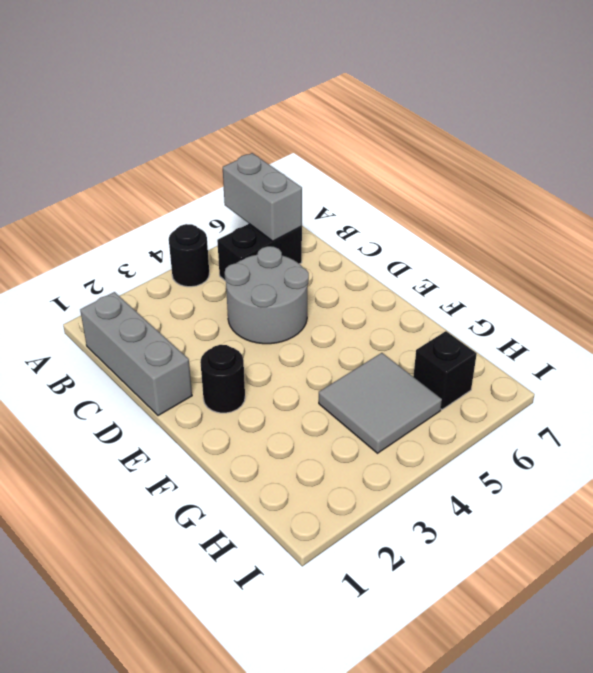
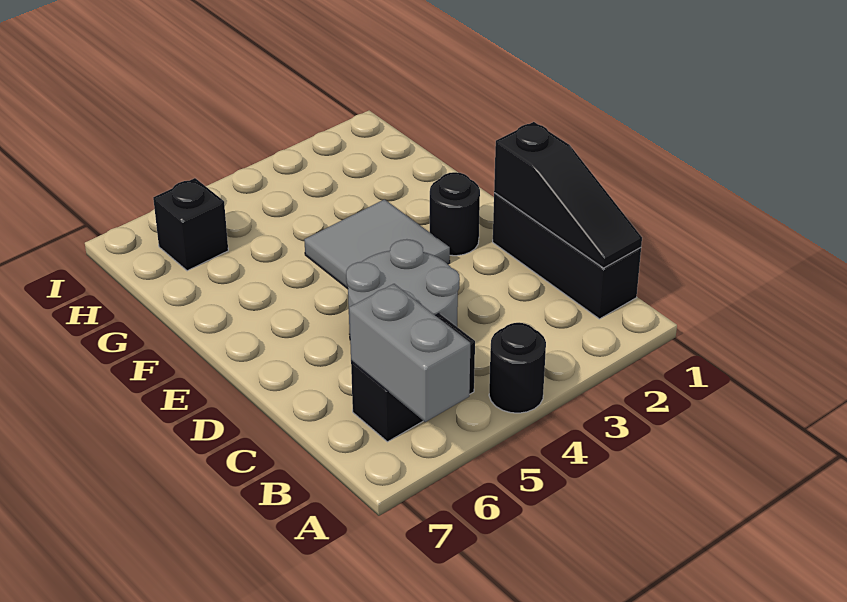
grey 1x3 brick [80,292,192,416] -> black 1x3 brick [493,193,641,319]
none -> black 1x3 slope [494,122,642,268]
grey 2x2 tile [319,353,442,453] -> grey 2x2 tile moved to [304,199,450,289]

